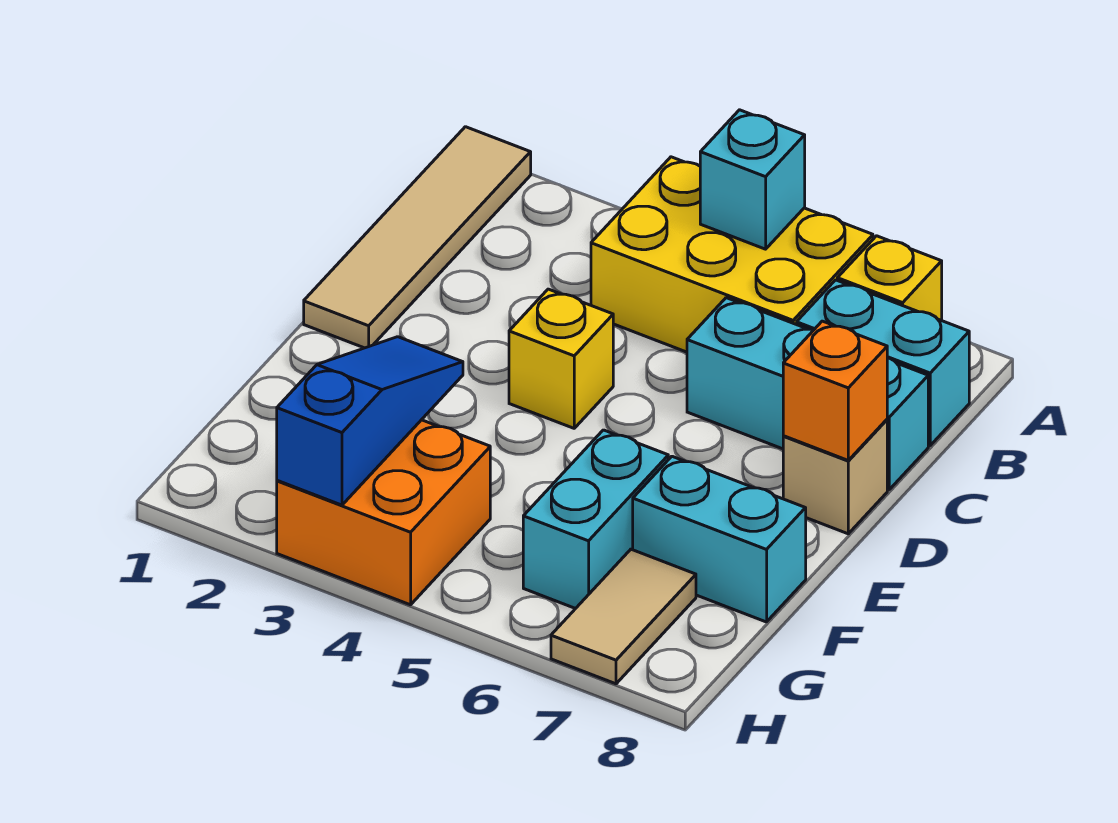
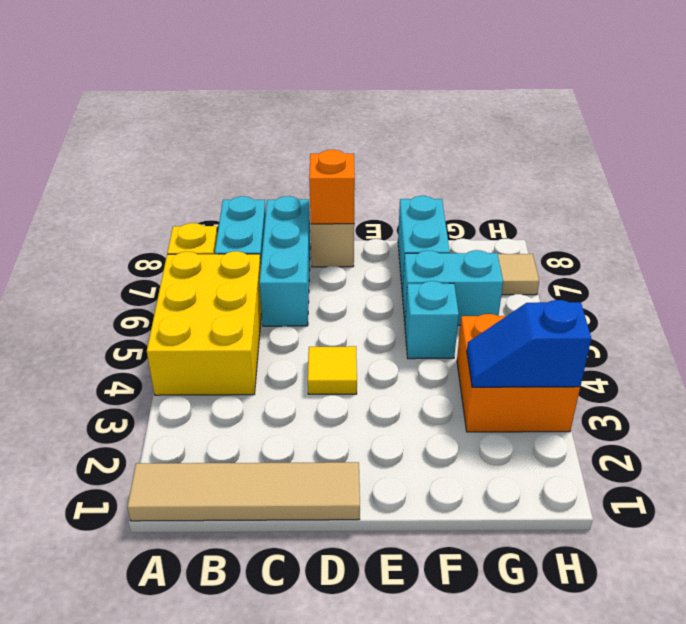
cyan 1x1 brick [700,110,805,249] -> cyan 1x1 brick moved to [405,281,459,359]
yellow 1x1 brick [509,289,613,428] -> yellow 1x1 tile [308,346,357,394]
blue 1x3 slope [277,337,463,505] -> blue 1x2 slope [467,300,591,387]

